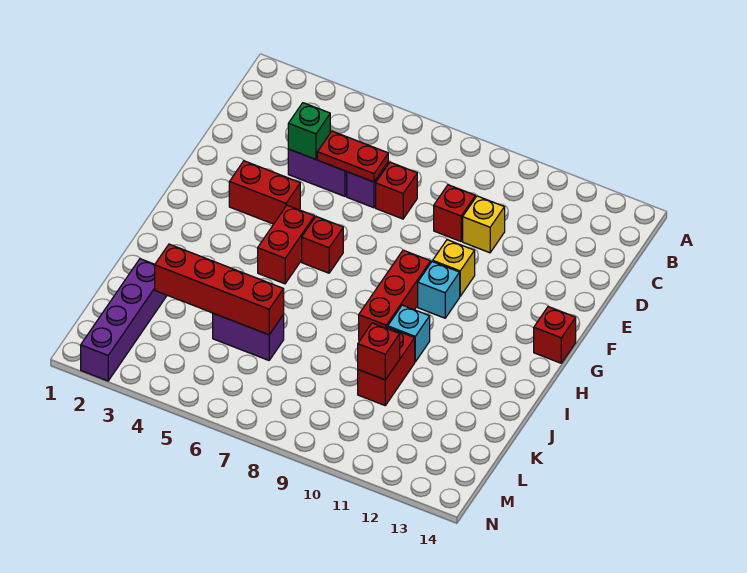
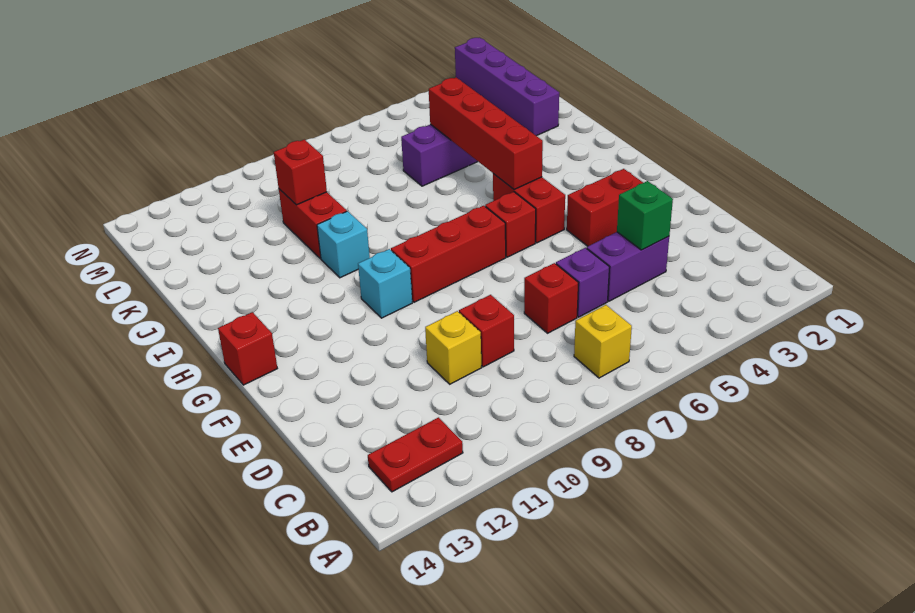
red 1x2 plate [317,131,388,182] -> red 1x2 plate moved to [368,417,463,492]
yellow 1x1 brick [433,240,475,296] -> yellow 1x1 brick moved to [574,305,632,378]
red 1x3 brick [359,250,431,340] -> red 1x3 brick turned to [391,206,506,302]
red 1x4 brick [155,244,284,335] -> red 1x4 brick turned to [429,78,543,190]

